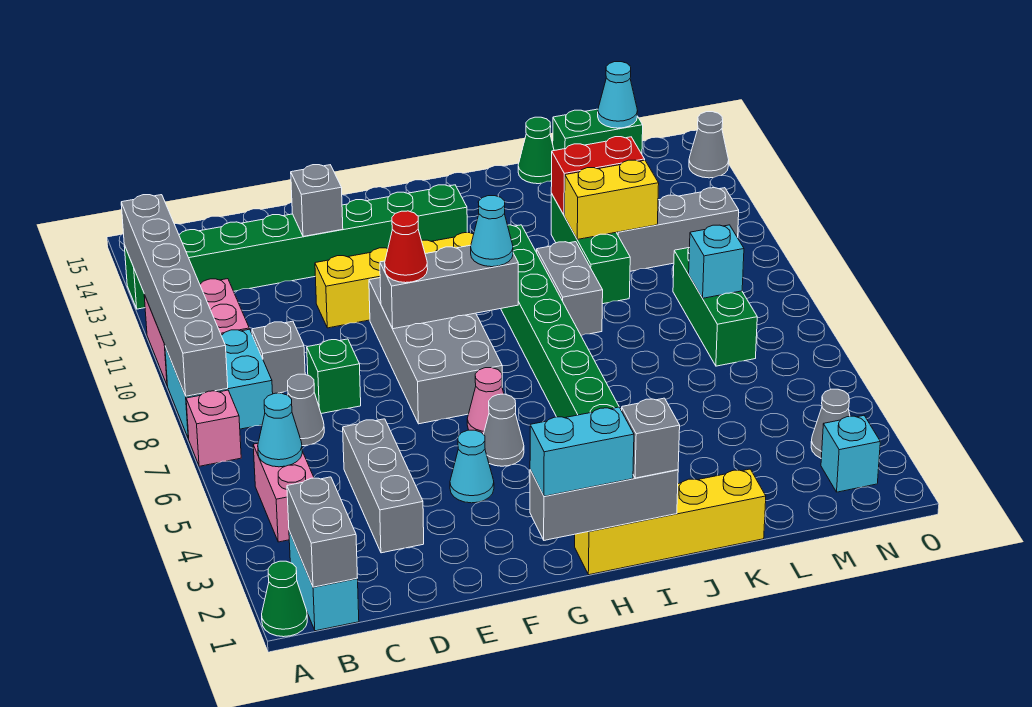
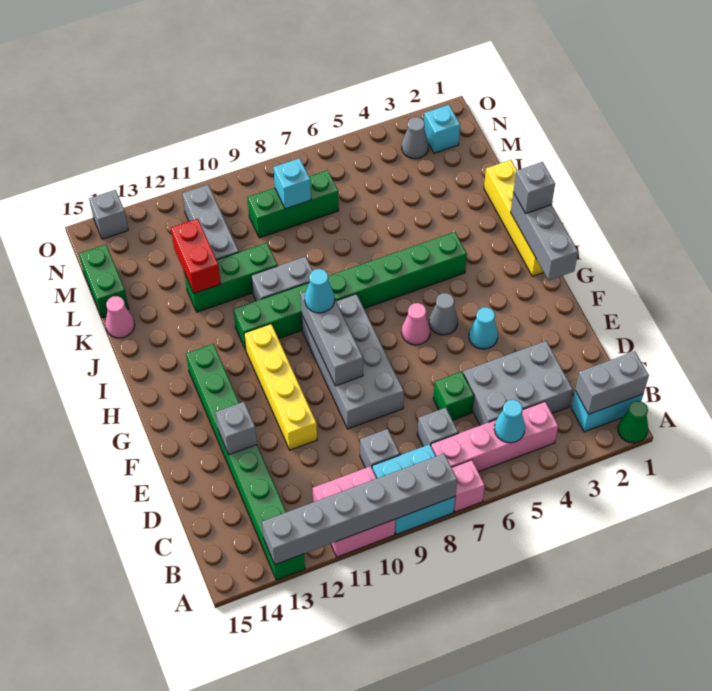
pink 1x2 brick [253,443,314,542] -> pink 1x4 brick [431,402,558,472]
grey 1x1 cone [288,374,324,446] -> grey 1x1 brick [417,408,458,447]
grey 1x3 brick [343,419,424,553] -> grey 2x3 brick [463,341,573,425]
green 1x1 brick [307,339,361,414] -> green 1x1 brick moved to [433,372,474,420]
grey 2x4 brick [369,278,502,424] -> grey 2x4 brick turned to [301,294,404,429]
red 1x1 cone [385,211,428,283] -> none
cyan 1x2 brick [530,407,634,496] -> none
yellow 1x2 brick [565,160,659,239] -> none
green 1x1 cone [518,117,554,184] -> pink 1x1 cone [105,296,135,338]
cyan 1x1 cone [598,62,638,128] -> none
grey 1x1 cone [689,112,729,178] -> grey 1x1 brick [89,190,128,239]

